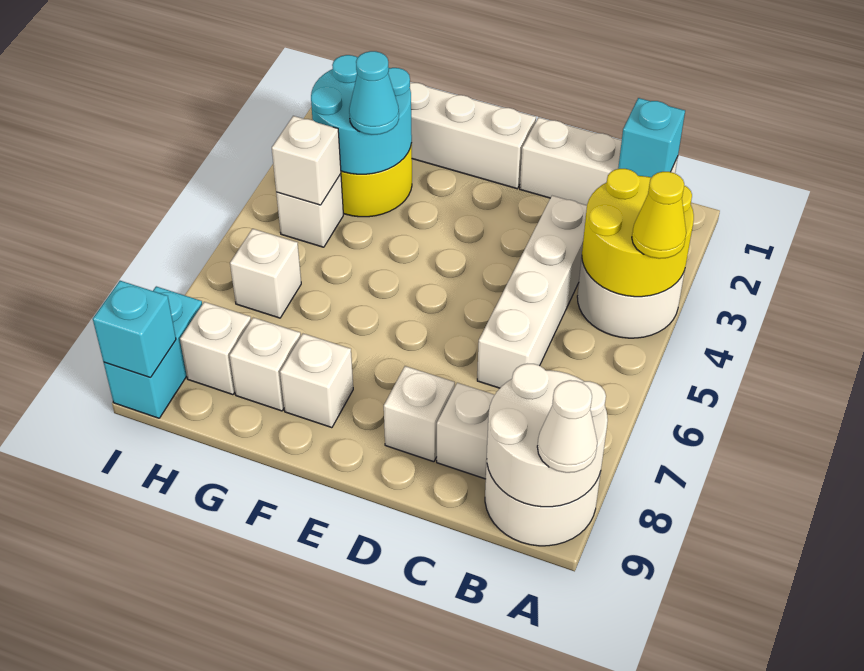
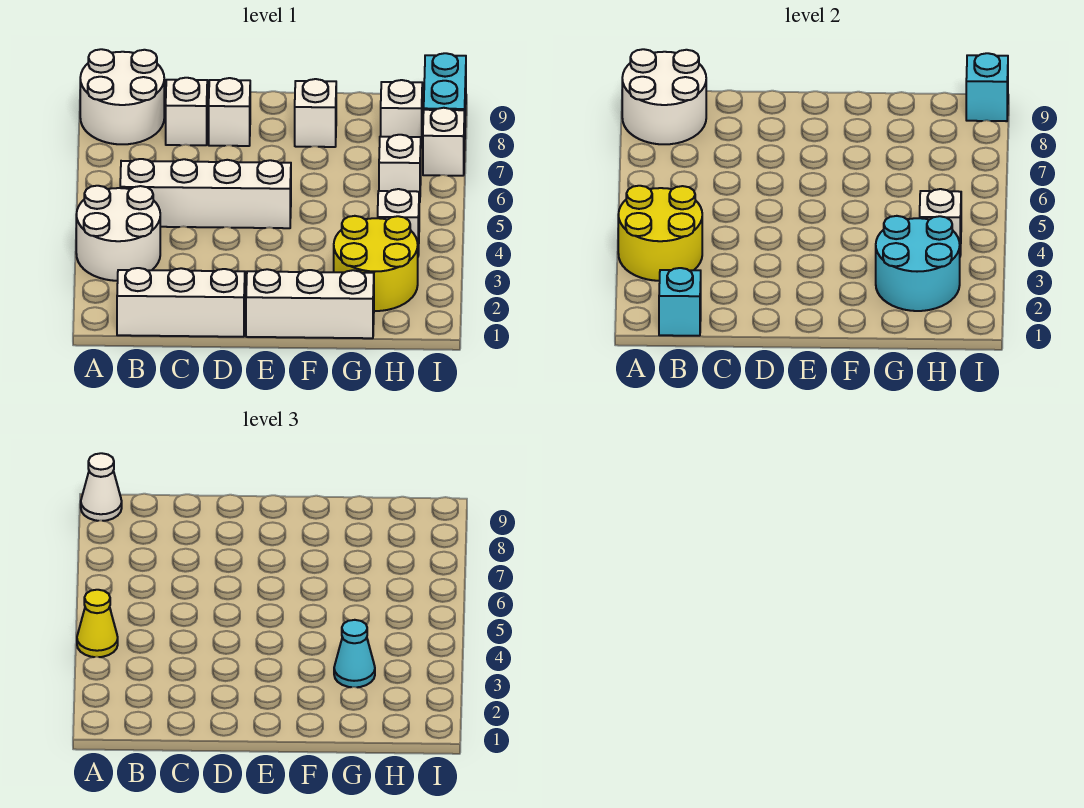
white 1x4 brick [477,196,587,388] -> white 1x4 brick turned to [120,159,291,228]
white 1x1 brick [230,318,301,411] -> white 1x1 brick moved to [423,108,465,176]

